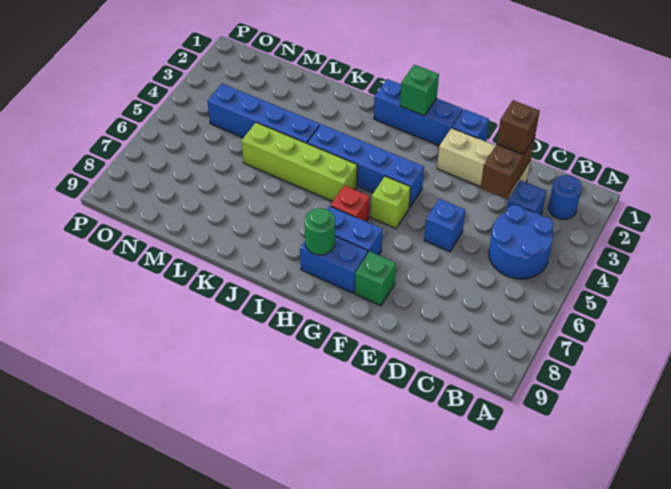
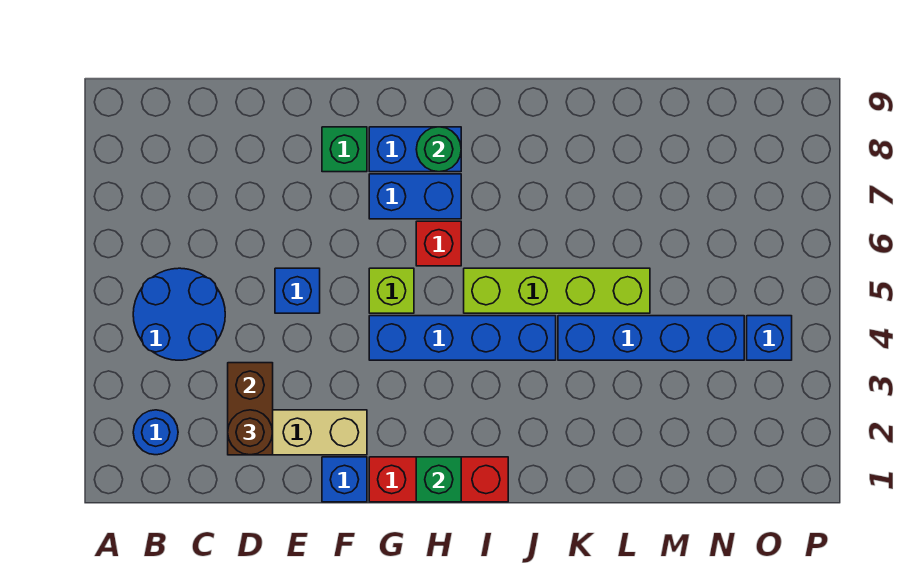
blue 1x1 brick [506,180,546,215] -> blue 1x1 brick moved to [747,316,792,360]
brown 1x1 brick [497,100,540,154] -> brown 1x1 round brick [228,410,273,455]
blue 1x3 brick [374,79,463,146] -> red 1x3 brick [369,457,508,502]

